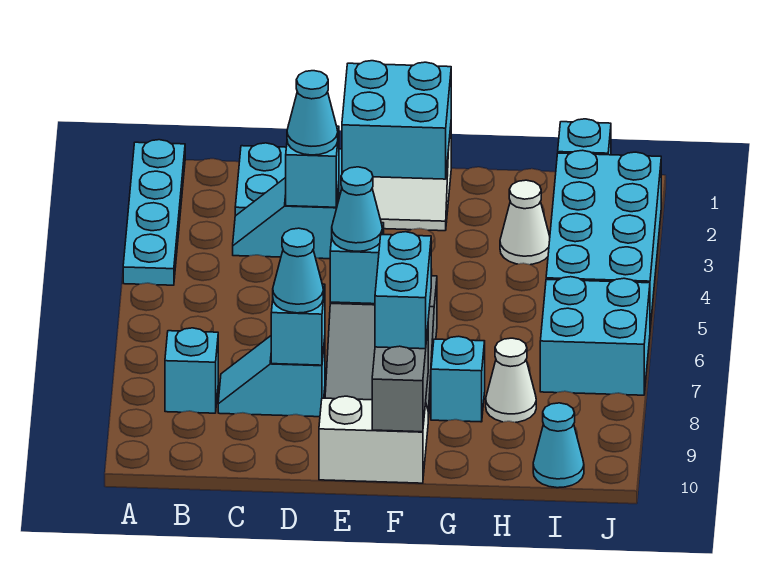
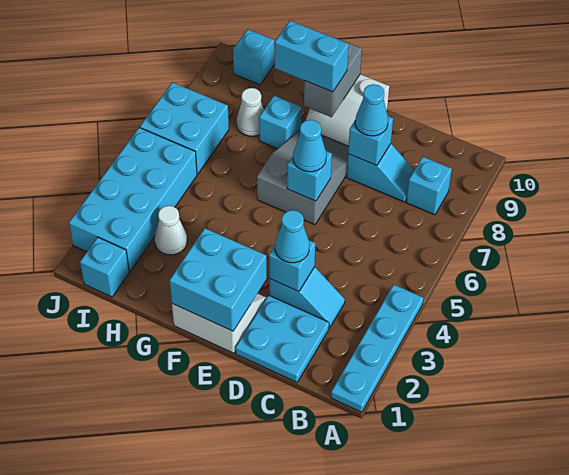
cyan 1x2 brick [375,232,431,349] -> cyan 1x2 brick turned to [275,21,349,92]
cyan 1x1 cone [533,403,584,488] -> cyan 1x1 brick [233,29,274,85]

